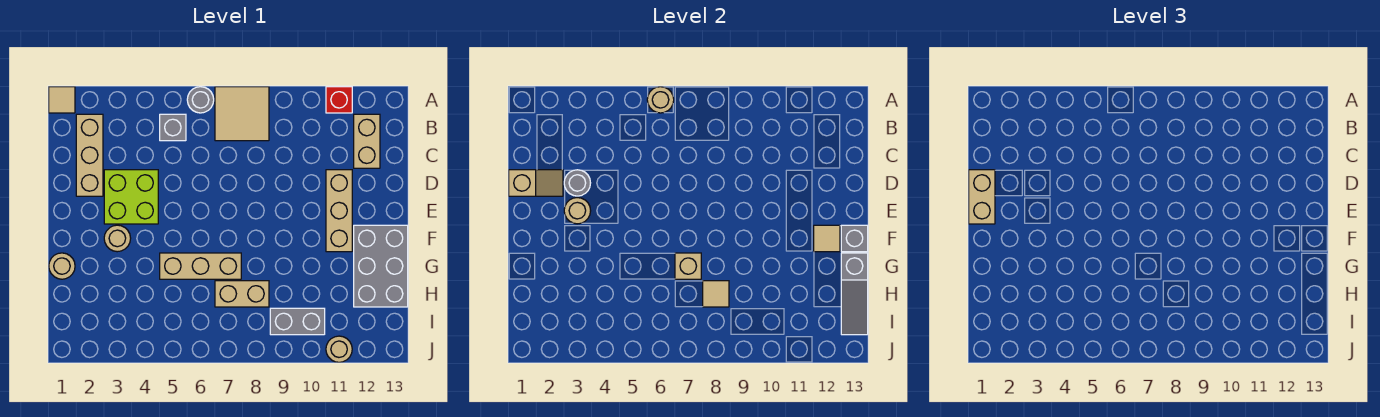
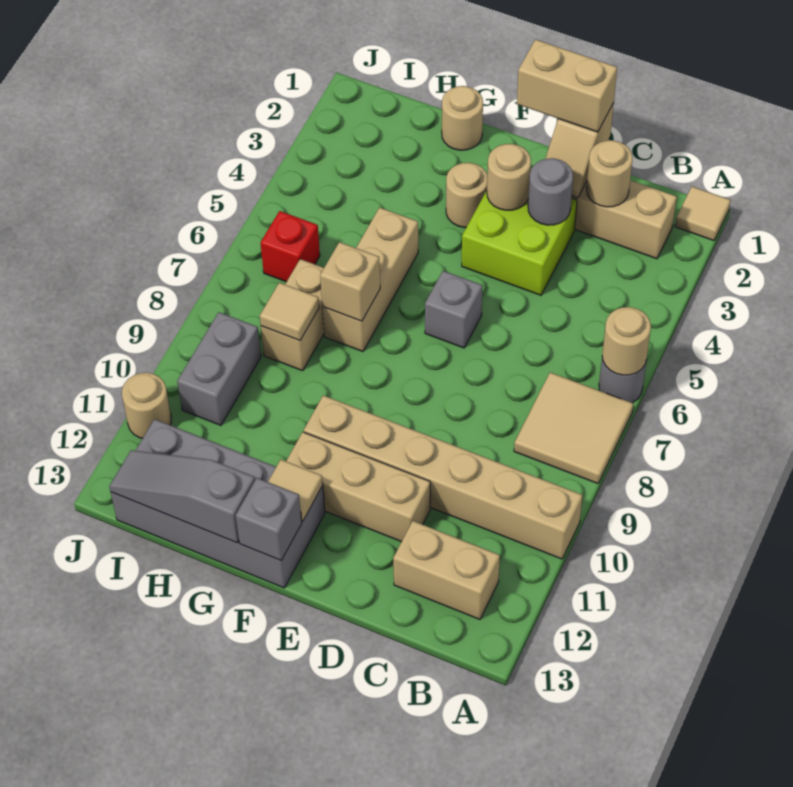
none -> tan 1x6 brick [304,395,582,559]
red 1x1 brick [326,87,352,113] -> red 1x1 brick moved to [261,211,320,282]
grey 1x1 brick [160,114,186,141] -> grey 1x1 brick moved to [425,271,483,348]
none -> tan 1x1 round brick [586,140,633,207]
grey 2x3 brick [354,225,408,307] -> grey 2x4 brick [111,419,325,588]

